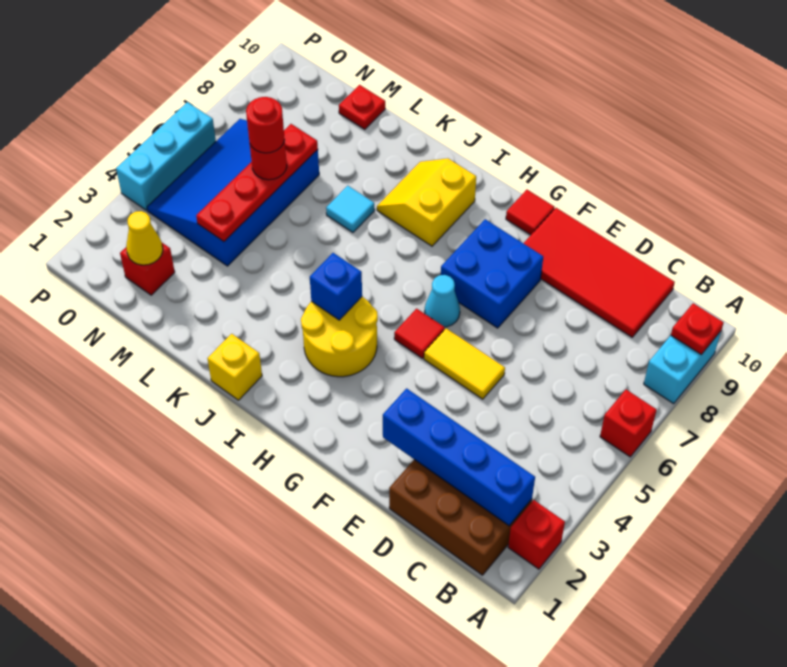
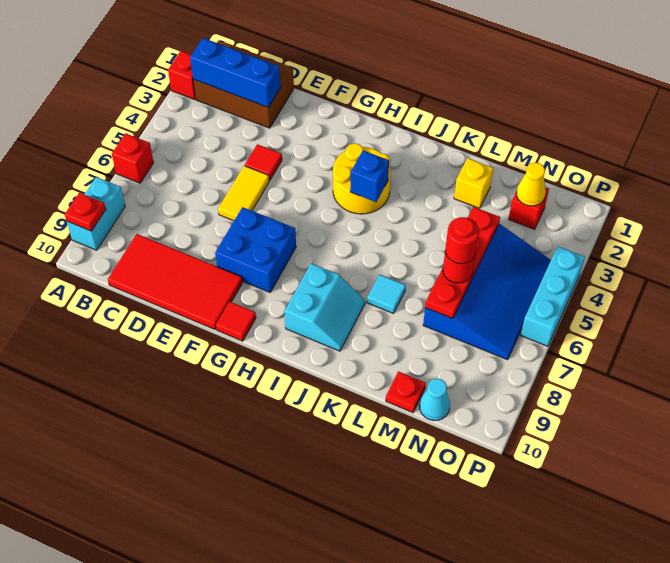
blue 1x4 brick [383,388,535,526] -> blue 1x3 brick [190,38,281,107]
yellow 1x2 tile [424,328,505,399] -> yellow 1x2 tile turned to [218,166,269,221]
red 1x1 tile [394,309,445,358] -> red 1x1 tile moved to [245,144,282,180]
cyan 1x1 cone [425,275,460,327] -> cyan 1x1 cone moved to [419,378,450,421]
yellow 2x2 slope [377,158,476,246] -> cyan 2x2 slope [284,263,365,351]
yellow 1x1 brick [207,334,262,400] -> yellow 1x1 brick moved to [454,158,493,208]

